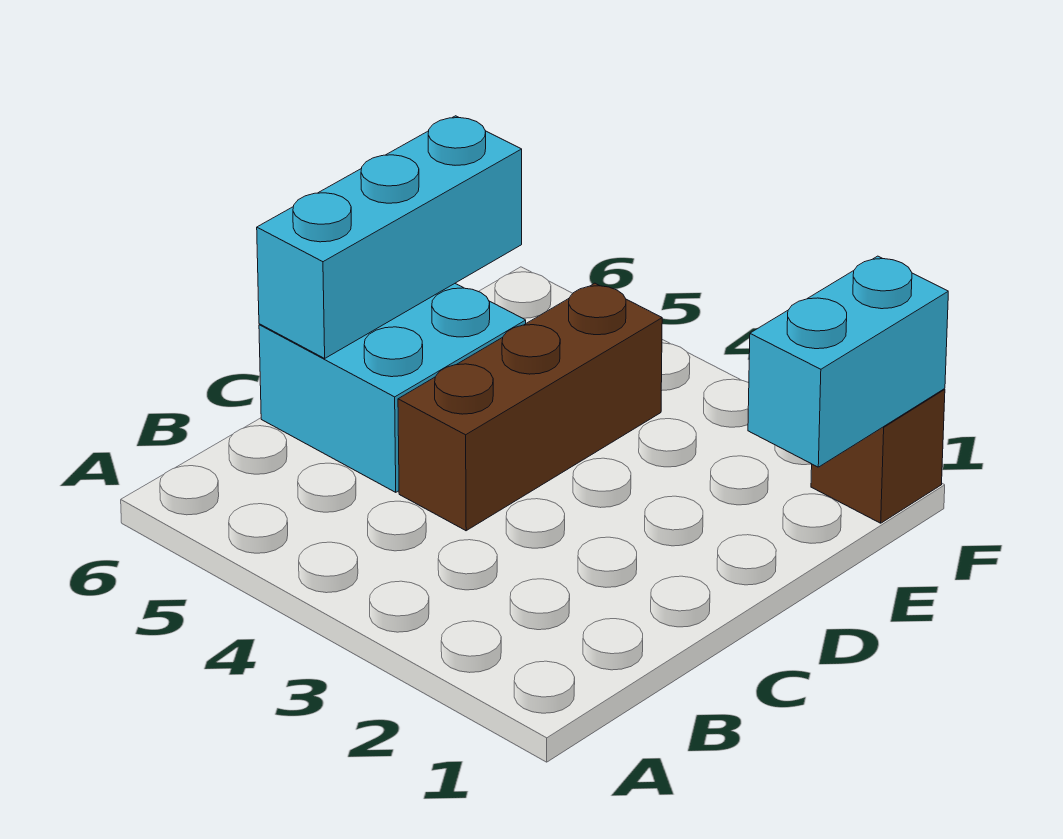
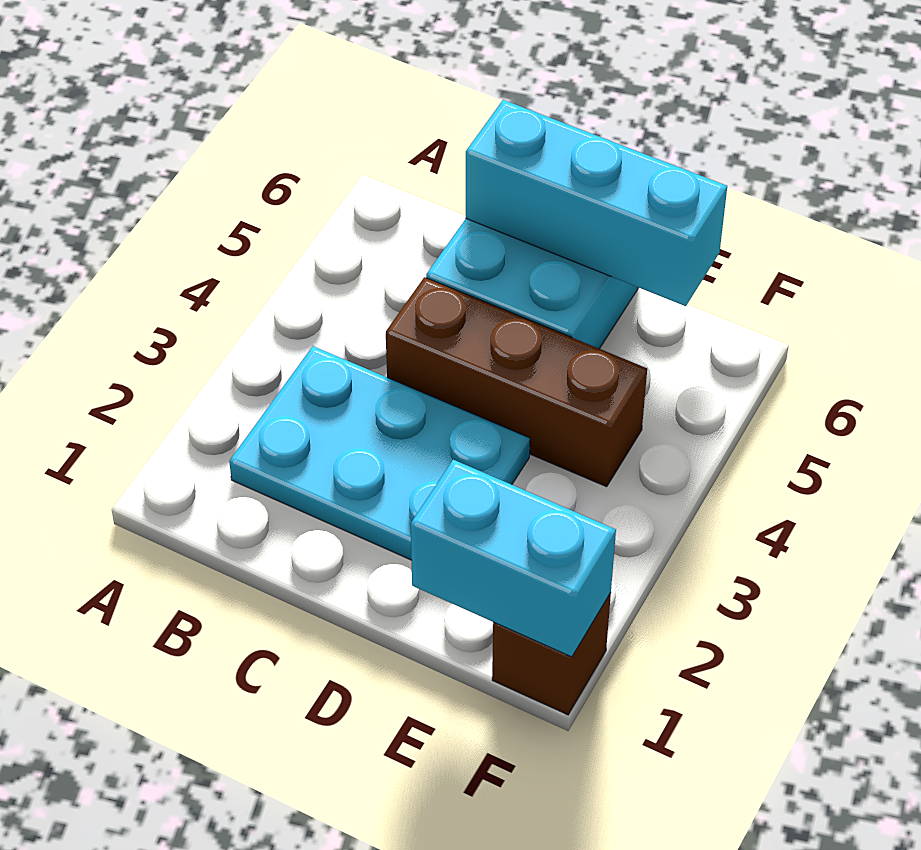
none -> cyan 2x3 plate [229,346,530,560]

